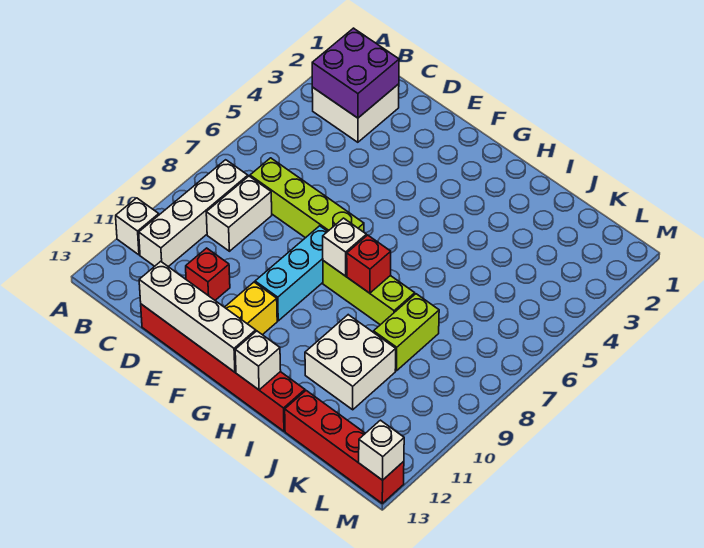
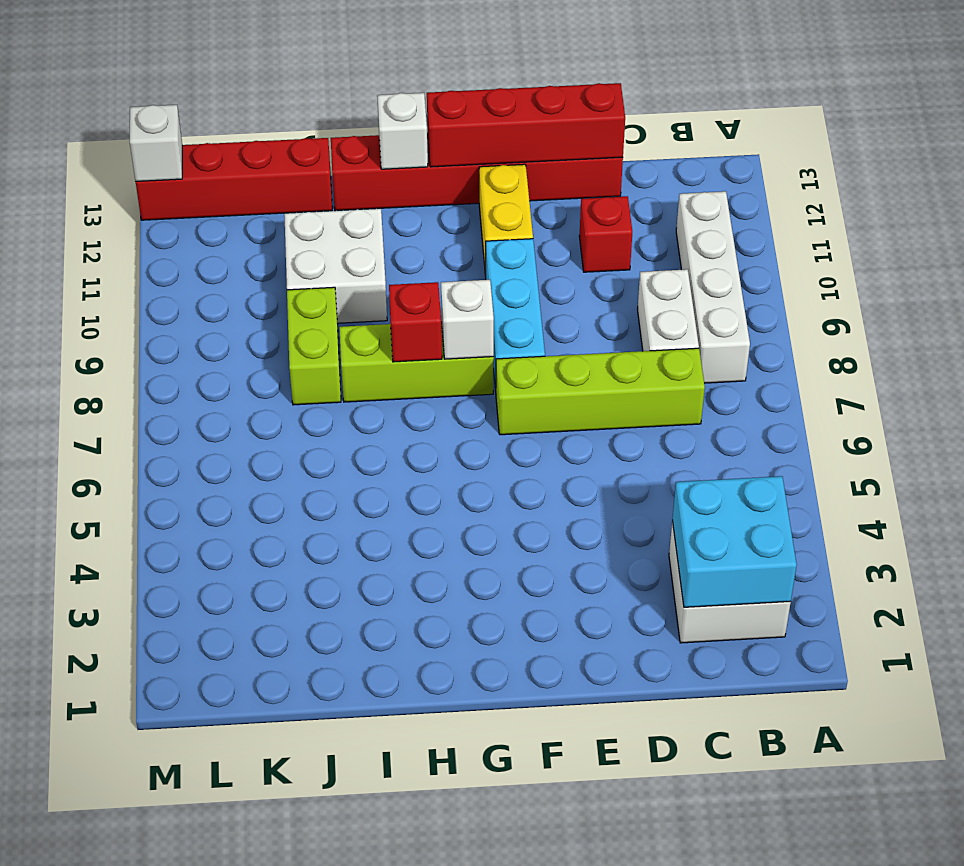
white 1x1 brick [116,198,159,255] -> none
purple 2x2 brick [312,28,399,118] -> cyan 2x2 brick [672,476,797,607]
white 1x4 brick [139,261,256,372] -> red 1x4 brick [427,83,625,167]

